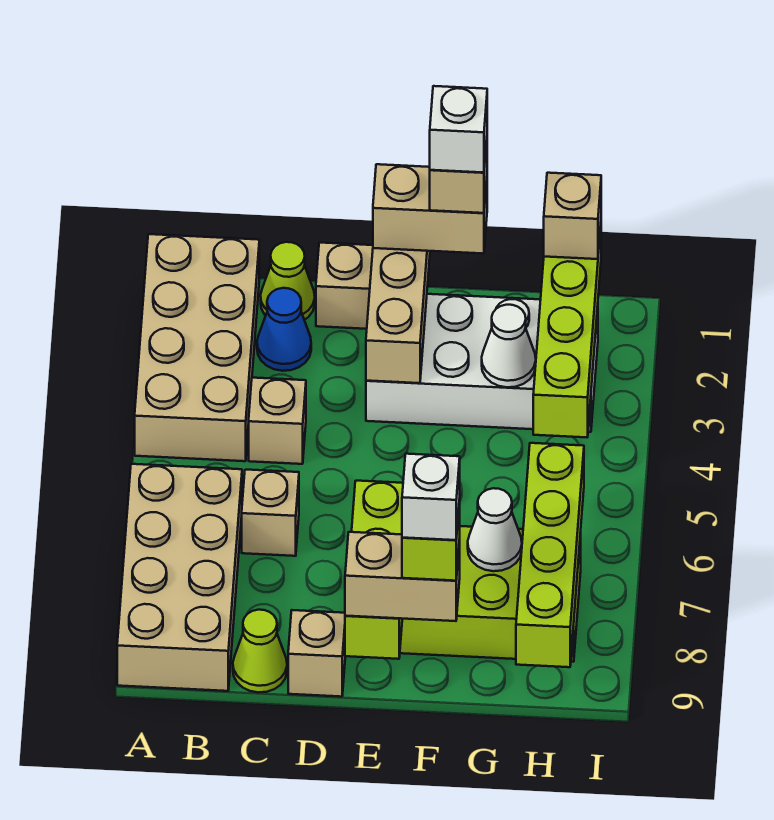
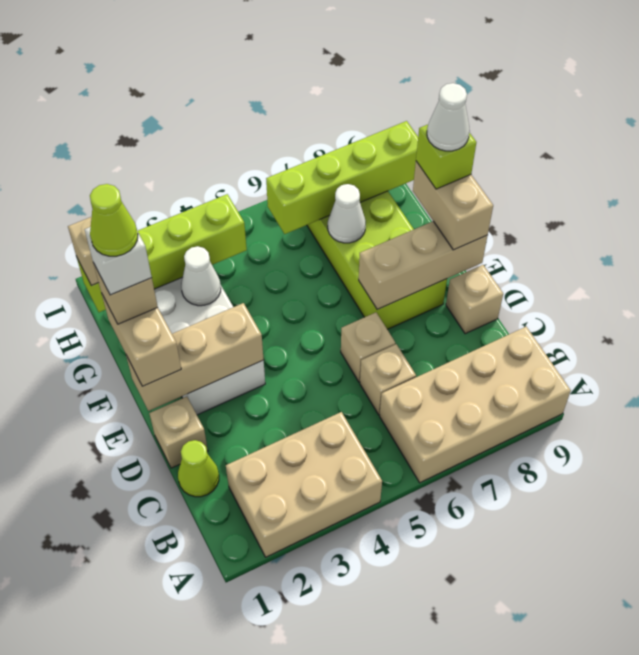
tan 2x4 brick [135,234,259,461] -> tan 2x3 brick [226,412,382,557]
blue 1x1 cone [257,288,311,371] -> none
tan 1x1 brick [249,378,306,464] -> tan 1x1 brick moved to [341,312,395,382]
lime 1x1 cone [233,610,287,692] -> lime 1x1 cone moved to [90,184,138,256]
lime 1x3 brick [345,481,403,659] -> tan 1x3 brick [359,221,488,309]
white 1x1 brick [402,454,460,540] -> white 1x1 cone [427,83,470,151]

